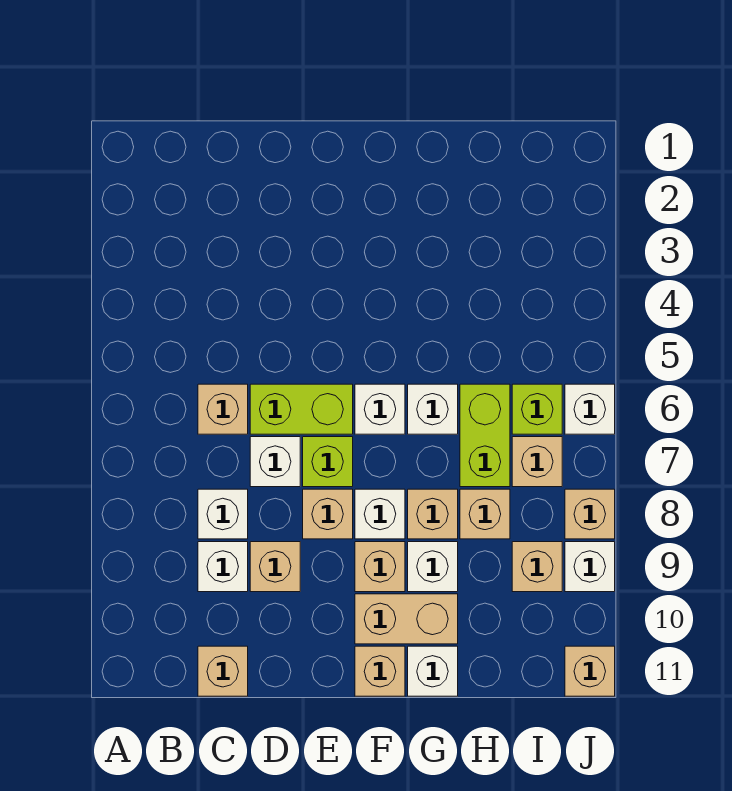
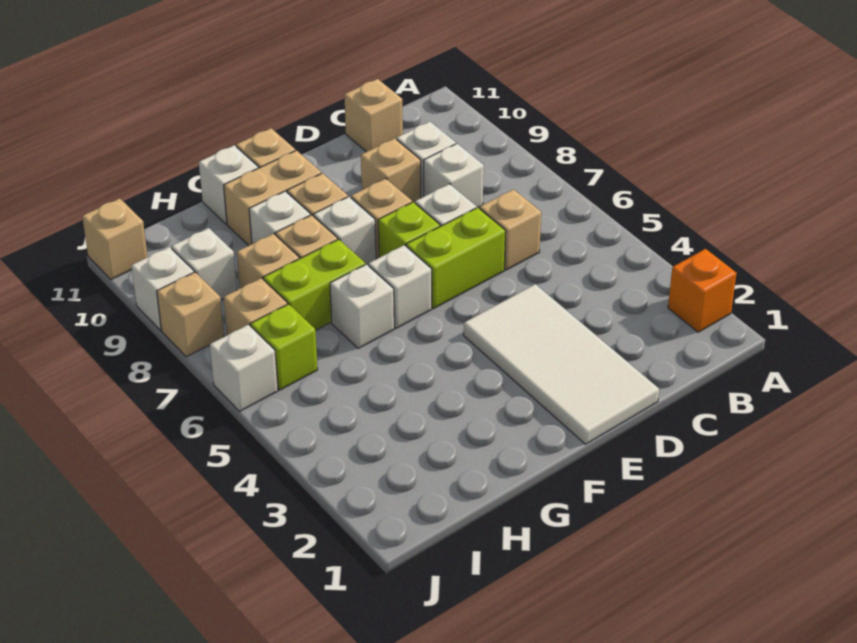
none -> orange 1x1 brick [668,249,736,332]
none -> white 2x4 tile [464,284,659,444]
lime 1x2 brick [460,384,510,487] -> lime 1x2 brick turned to [263,239,365,330]
tan 1x1 brick [512,542,562,592] -> white 1x1 brick [171,228,237,300]

